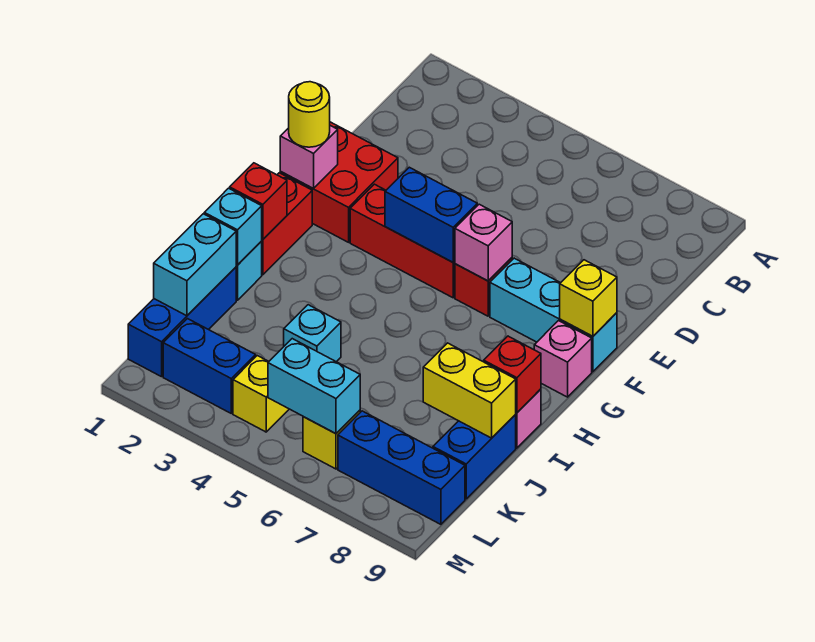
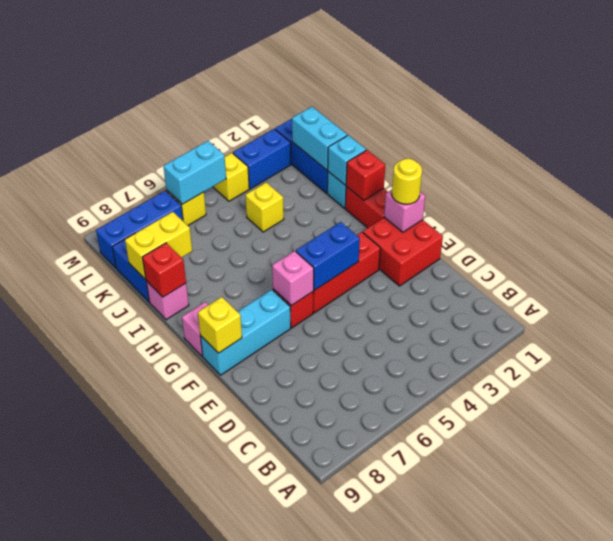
cyan 1x1 brick [284,305,341,362] -> yellow 1x1 brick [245,182,284,232]

